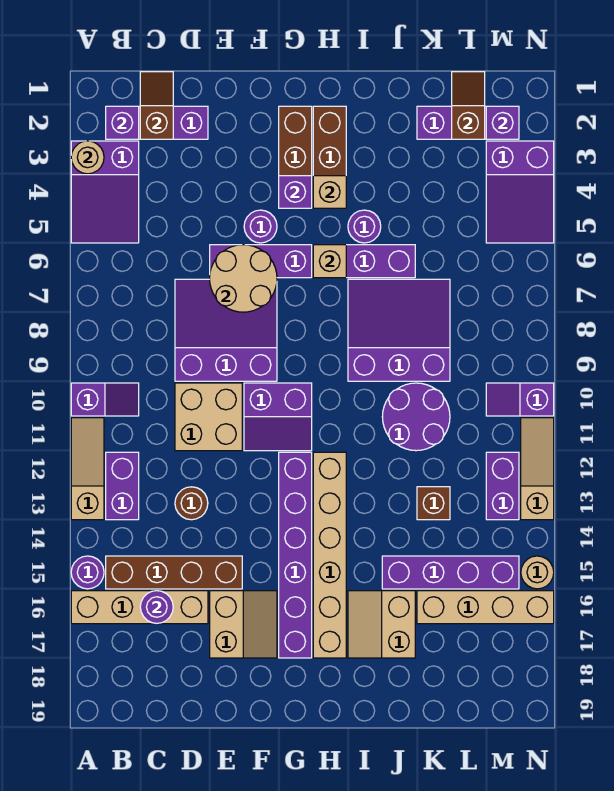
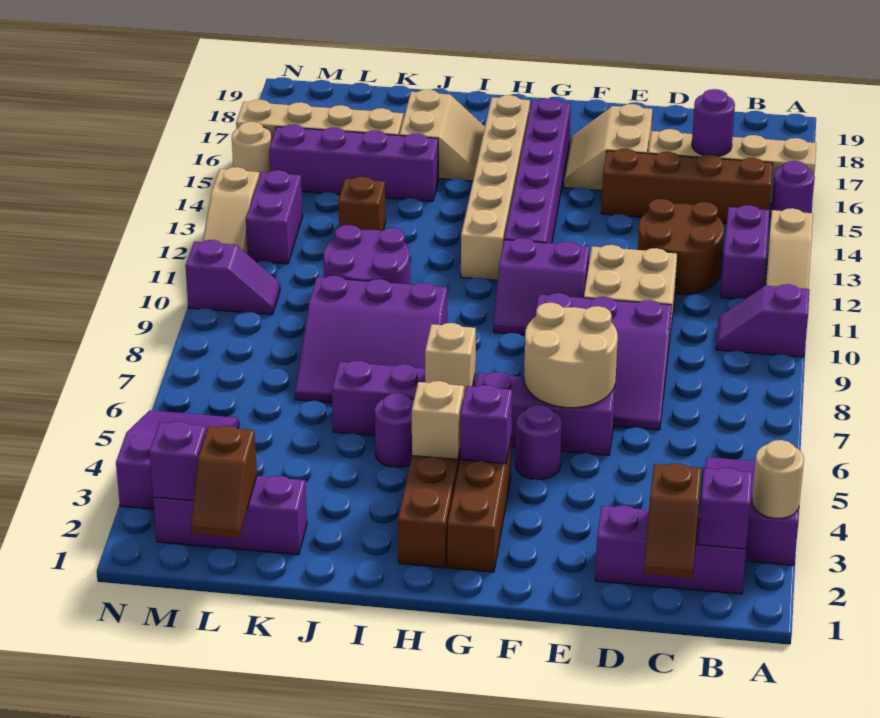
brown 1x1 round brick [175,487,208,520] -> brown 2x2 round brick [638,199,724,294]
purple 2x2 slope [244,383,312,451] -> purple 2x2 slope turned to [494,238,589,335]

